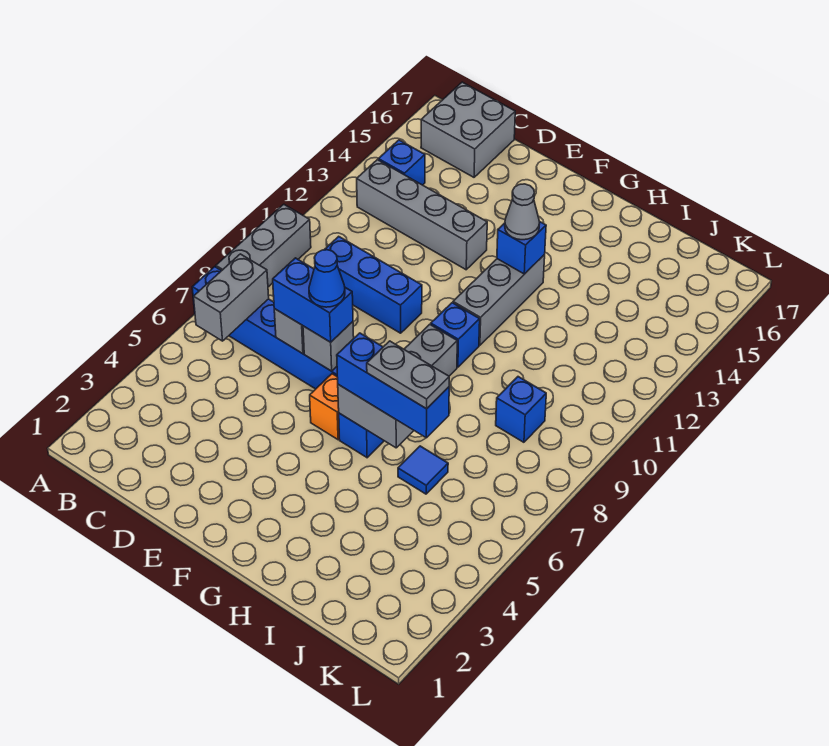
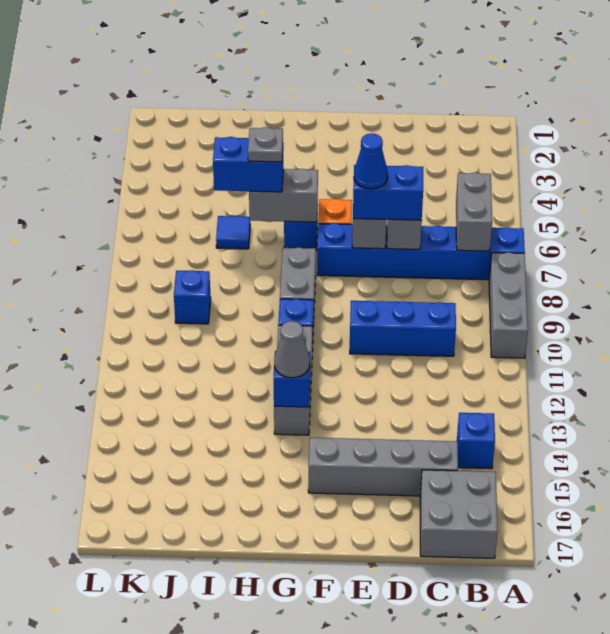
grey 1x4 brick [357,160,487,270] -> grey 1x4 brick moved to [308,438,458,496]
blue 1x3 brick [337,333,449,438] -> blue 1x2 brick [213,137,283,192]
grey 1x2 plate [367,341,449,409] -> grey 1x1 plate [248,127,283,162]

